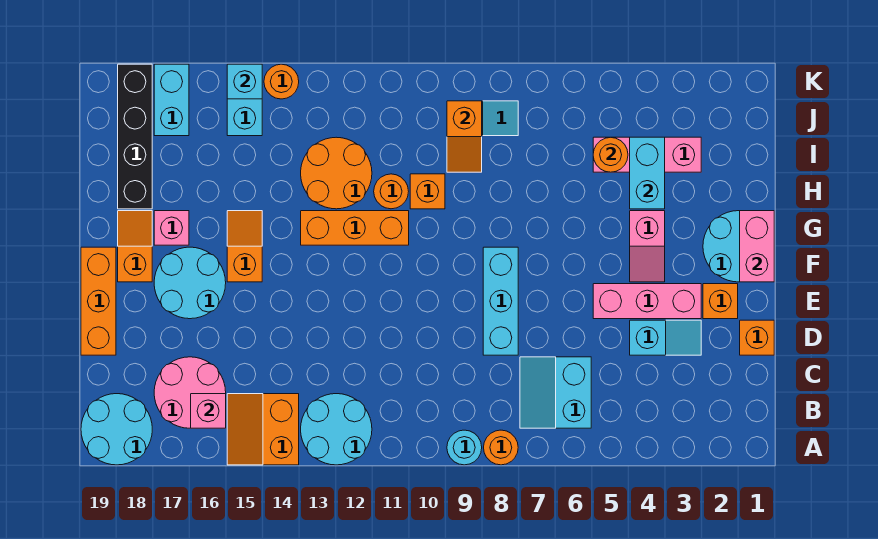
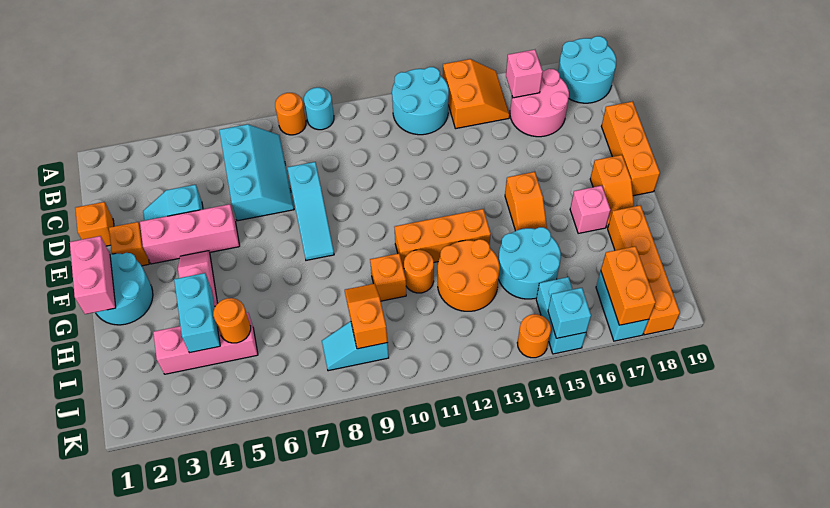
cyan 2x2 slope [520,357,591,428] -> cyan 2x3 slope [219,124,294,221]
cyan 1x3 brick [483,247,518,355] -> cyan 1x3 slope [287,162,334,260]
cyan 2x2 round brick [154,247,226,319] -> cyan 2x2 round brick moved to [498,227,561,299]
black 1x4 brick [118,64,152,209] -> orange 1x4 brick [608,205,680,335]
none -> orange 1x2 brick [601,246,656,325]

